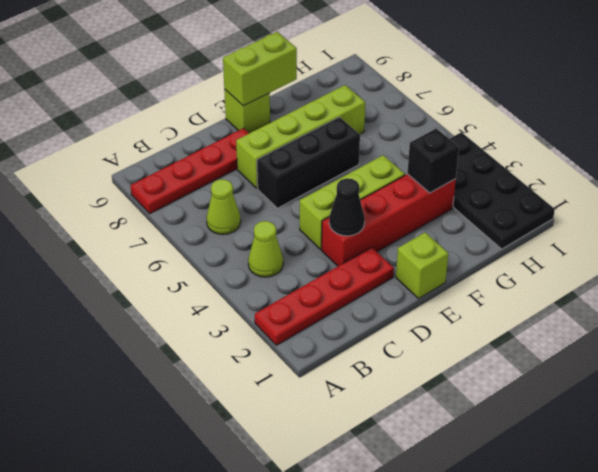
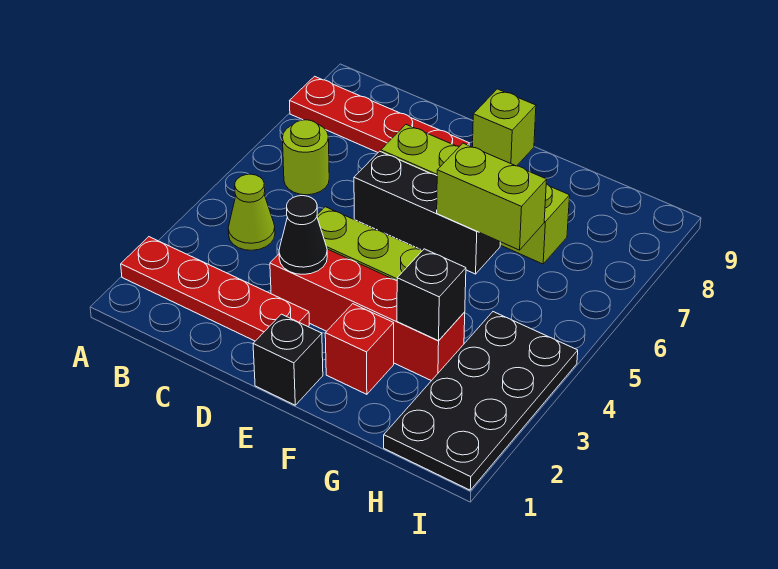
lime 1x1 cone [206,179,241,235] -> lime 1x1 round brick [283,120,329,195]
lime 1x1 brick [396,232,448,299] -> black 1x1 brick [253,314,323,405]
lime 1x2 brick [223,32,297,106] -> lime 1x2 brick moved to [437,143,547,250]
none -> red 1x1 brick [325,304,394,394]

